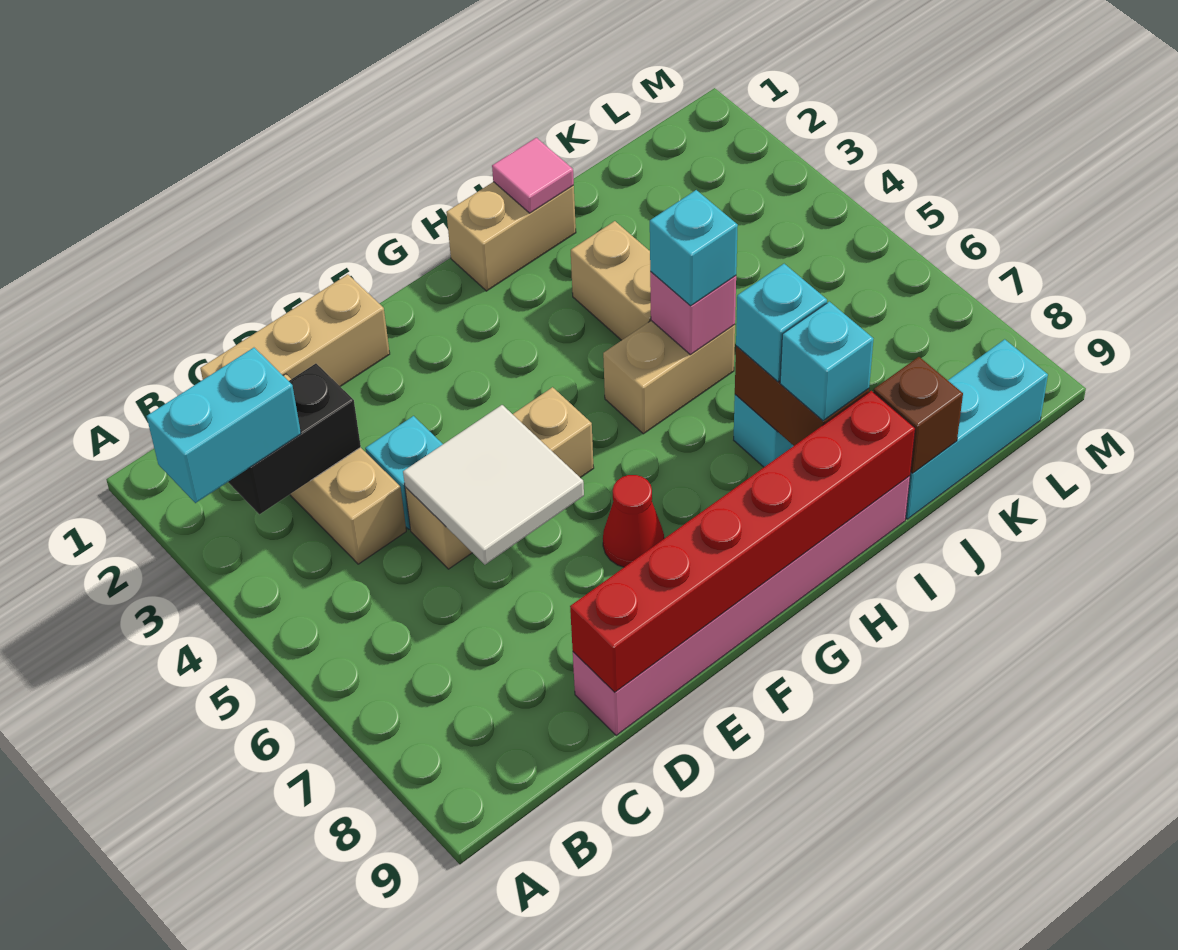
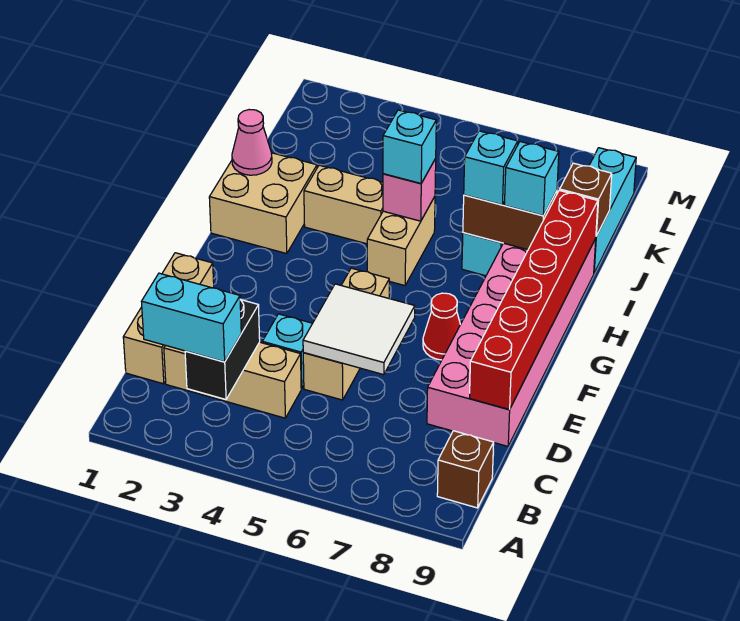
cyan 1x2 brick [147,348,301,503] -> cyan 1x2 brick turned to [141,273,241,362]
none -> brown 1x1 brick [437,431,494,508]
pink 1x6 brick [573,476,910,735] -> pink 2x6 brick [427,239,596,446]
tan 1x2 brick [446,182,576,291] -> tan 2x2 brick [209,153,317,254]
pink 1x1 tile [492,138,574,213] -> pink 1x1 cone [232,110,272,175]

